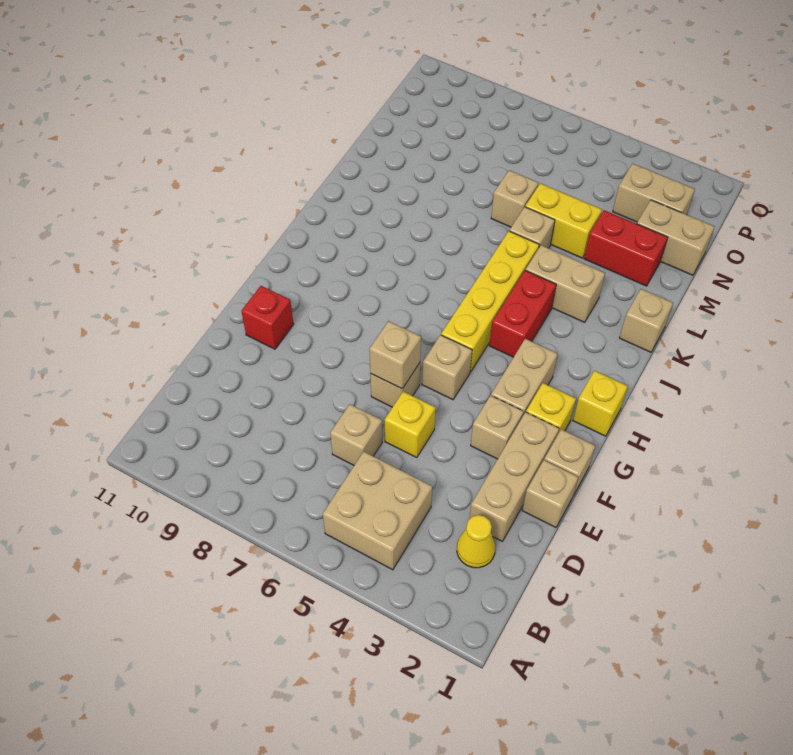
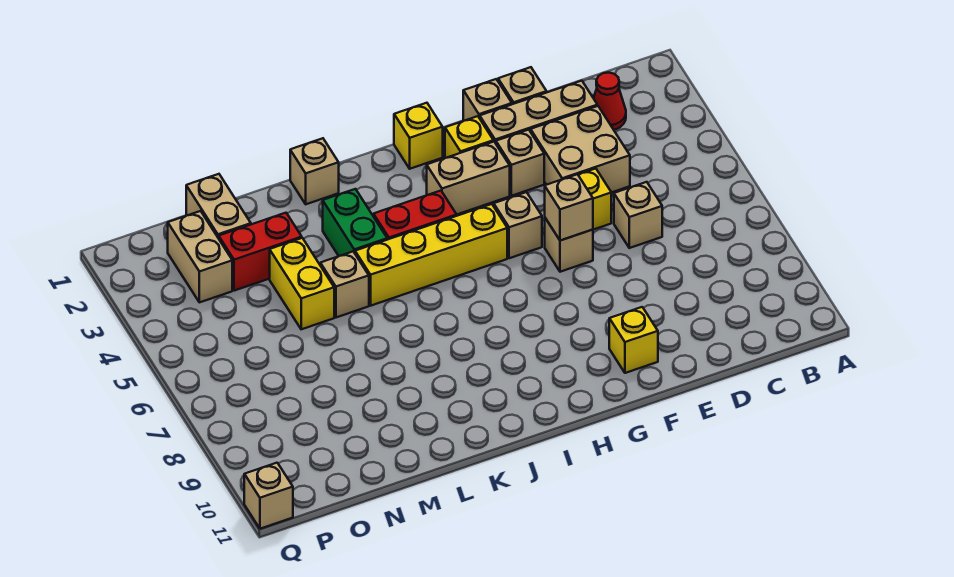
tan 2x2 brick [323,452,432,570] -> tan 2x2 brick moved to [531,106,630,193]
yellow 1x1 cone [457,515,495,568] -> red 1x1 cone [594,73,626,130]
red 1x1 brick [241,286,294,349] -> yellow 1x1 brick [609,307,658,373]
tan 1x2 brick [525,245,605,322] -> green 1x2 brick [323,189,387,256]
red 1x2 brick [584,210,668,286] -> red 1x2 brick turned to [219,213,302,291]
tan 1x1 brick [491,170,538,227] -> tan 1x1 brick moved to [244,463,293,529]

